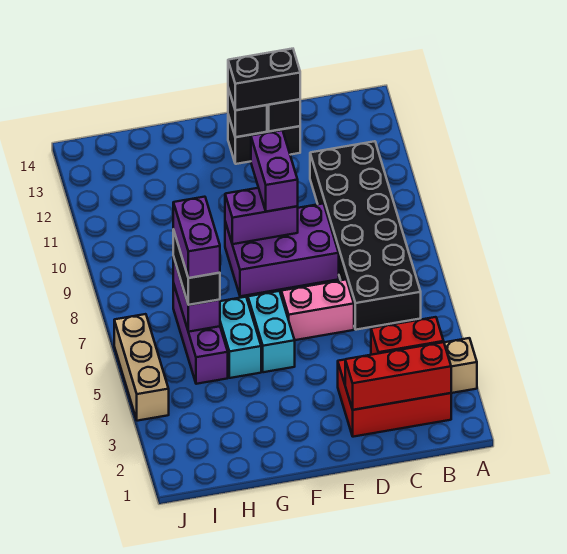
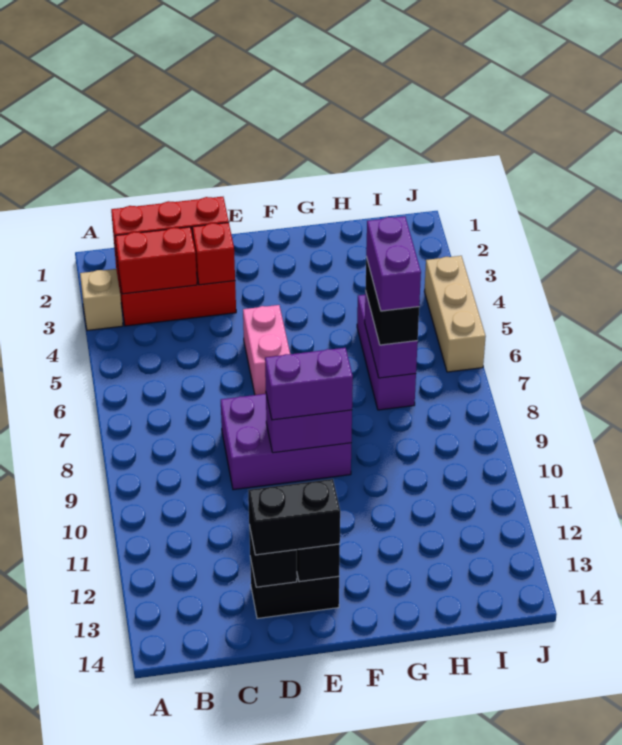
black 2x6 brick [310,141,421,330] -> none
none -> red 1x1 brick [192,223,235,285]
pink 1x2 brick [281,280,354,340] -> pink 1x2 brick turned to [243,305,290,395]
purple 1x2 brick [251,130,298,212] -> purple 1x2 brick turned to [265,348,353,420]
cyan 1x2 brick [248,291,295,372] -> none
cyan 1x2 brick [220,297,261,378] -> none

